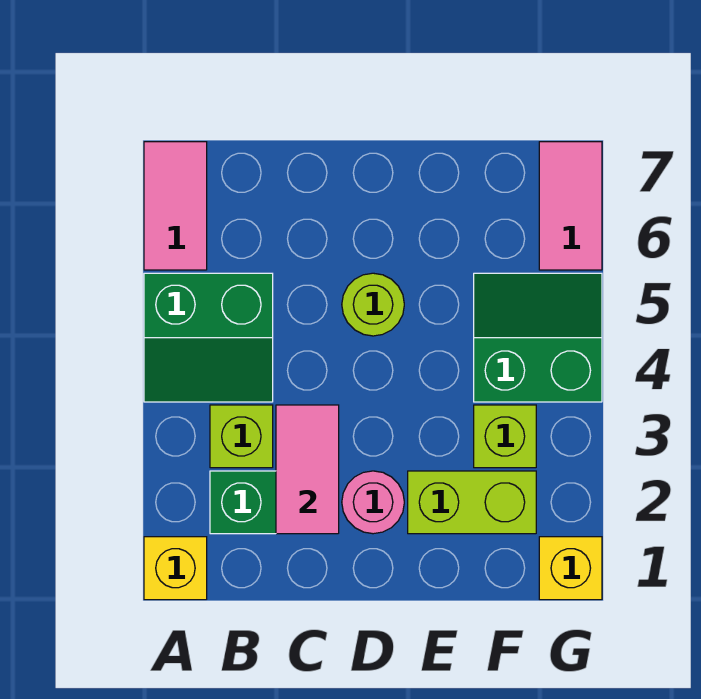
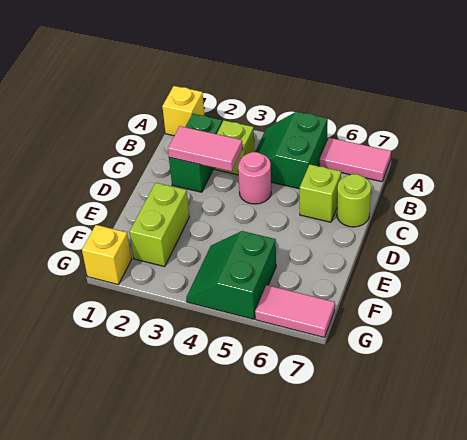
pink 1x1 round brick [342,471,404,534] -> pink 1x1 round brick moved to [238,152,271,204]
lime 1x1 round brick [342,273,404,336] -> lime 1x1 round brick moved to [337,174,371,227]
lime 1x1 brick [474,405,536,468] -> lime 1x1 brick moved to [300,164,341,222]
green 2x2 slope [474,273,602,402] -> green 2x2 slope turned to [186,231,276,319]

